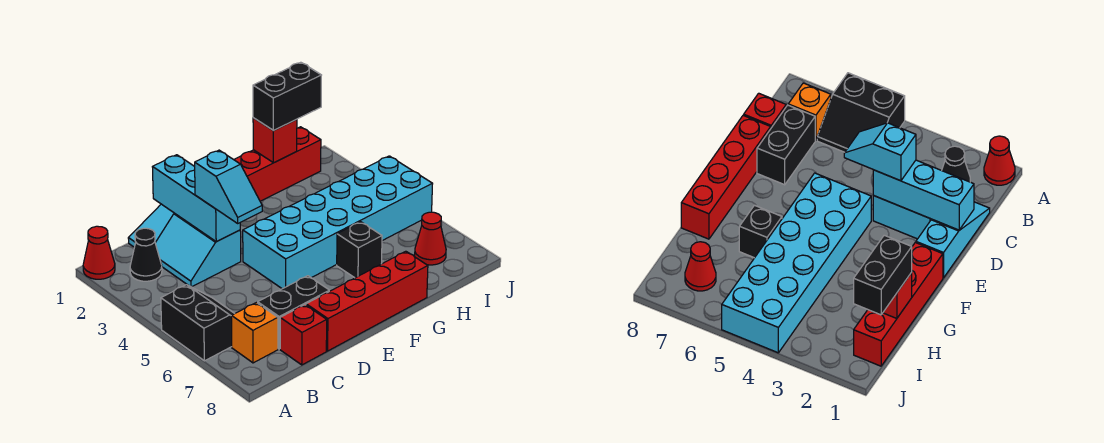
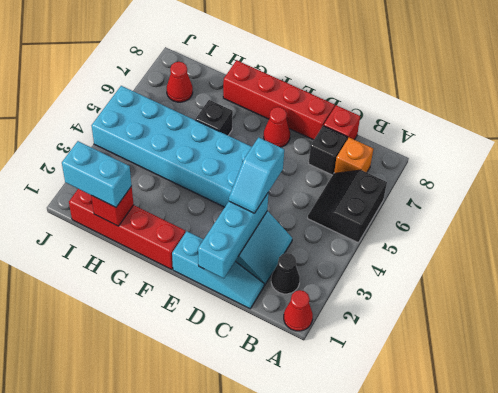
black 1x2 brick [258,276,329,349] -> black 1x1 brick [309,126,347,175]
cyan 1x2 slope [195,150,262,223] -> cyan 1x2 slope turned to [229,137,284,213]
none -> red 1x1 cone [264,107,290,147]
black 1x2 brick [253,62,321,131] -> cyan 1x2 brick [62,141,132,207]

